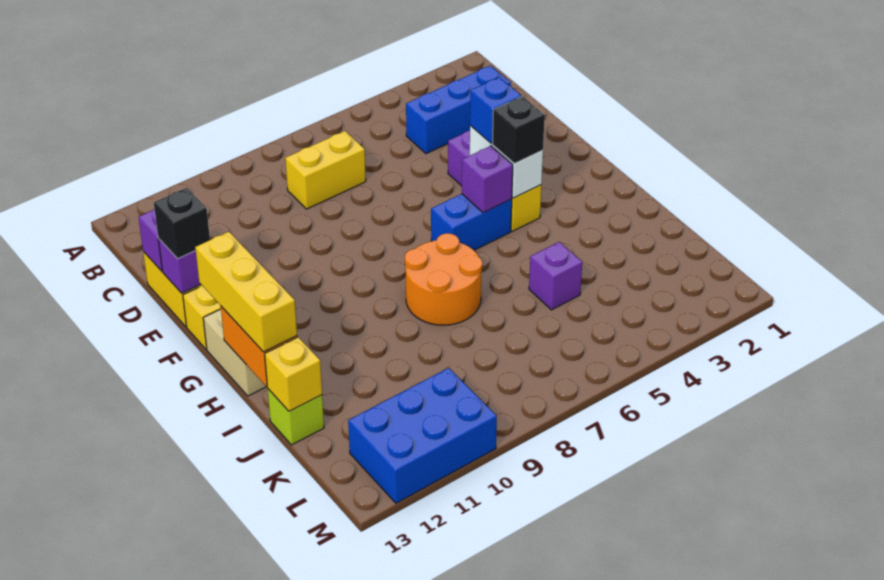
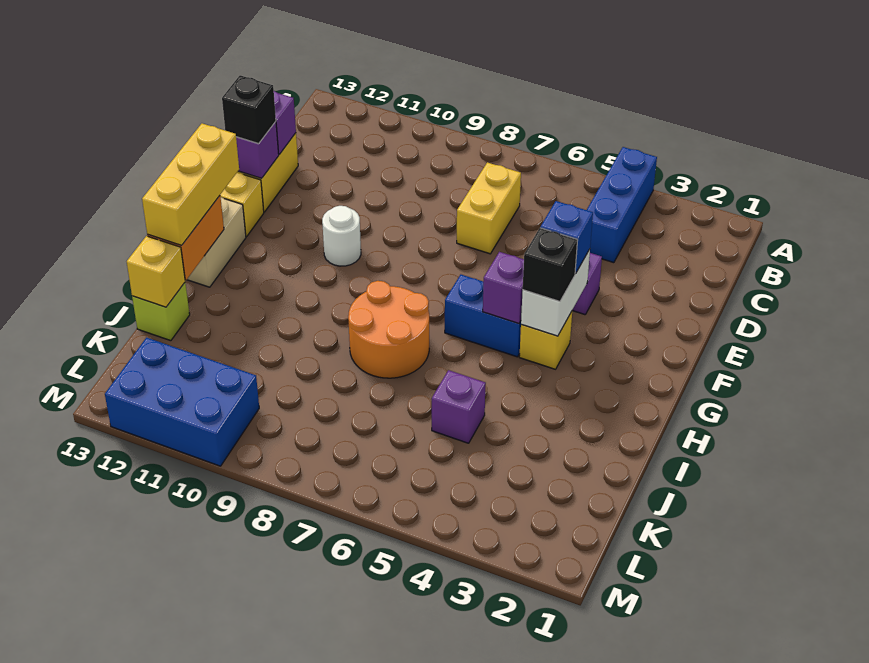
blue 1x3 brick [406,66,511,154] -> blue 1x3 brick turned to [587,147,657,263]
yellow 1x2 brick [285,131,366,209] -> yellow 1x2 brick turned to [457,162,521,254]
none -> white 1x1 round brick [322,206,361,266]

